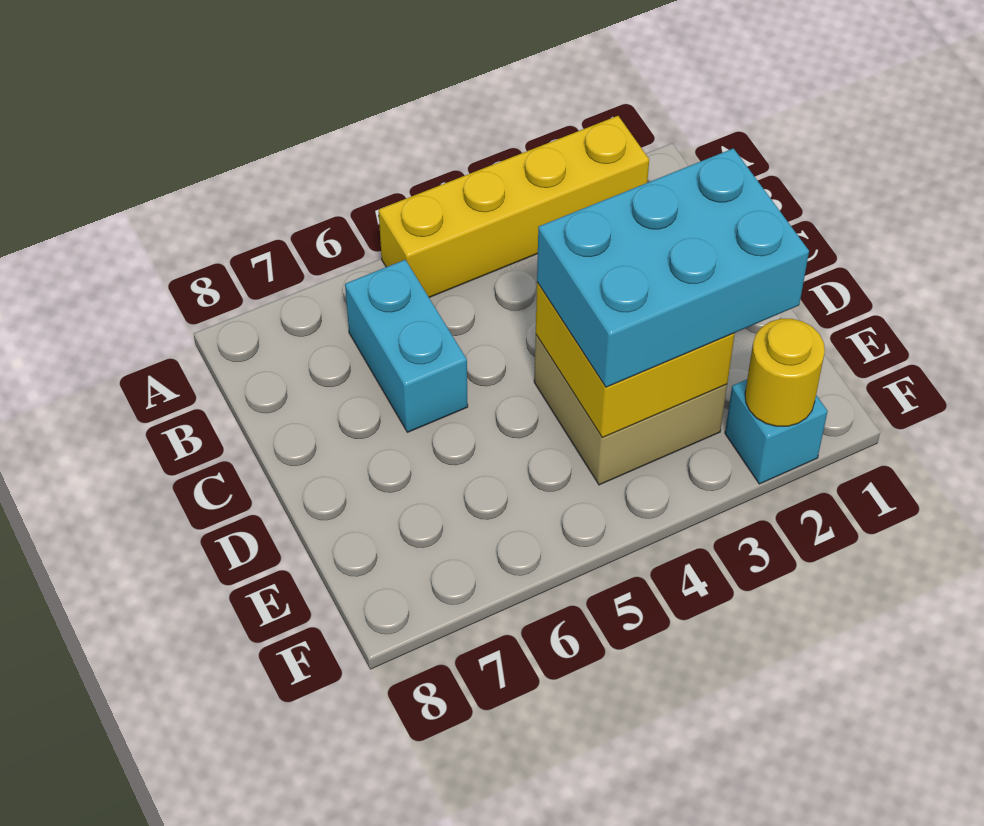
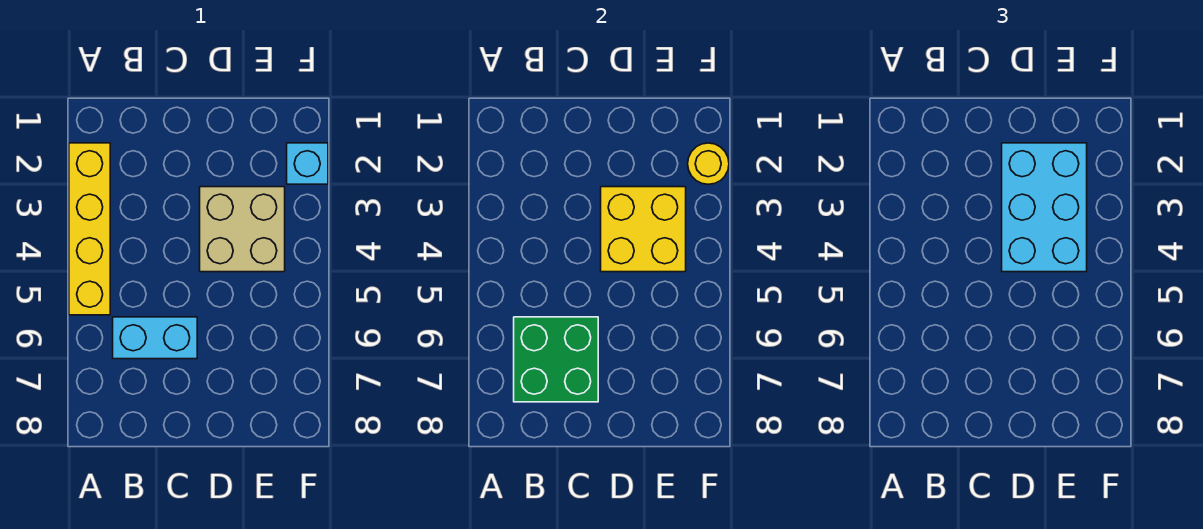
none -> green 2x2 brick [514,317,598,402]

